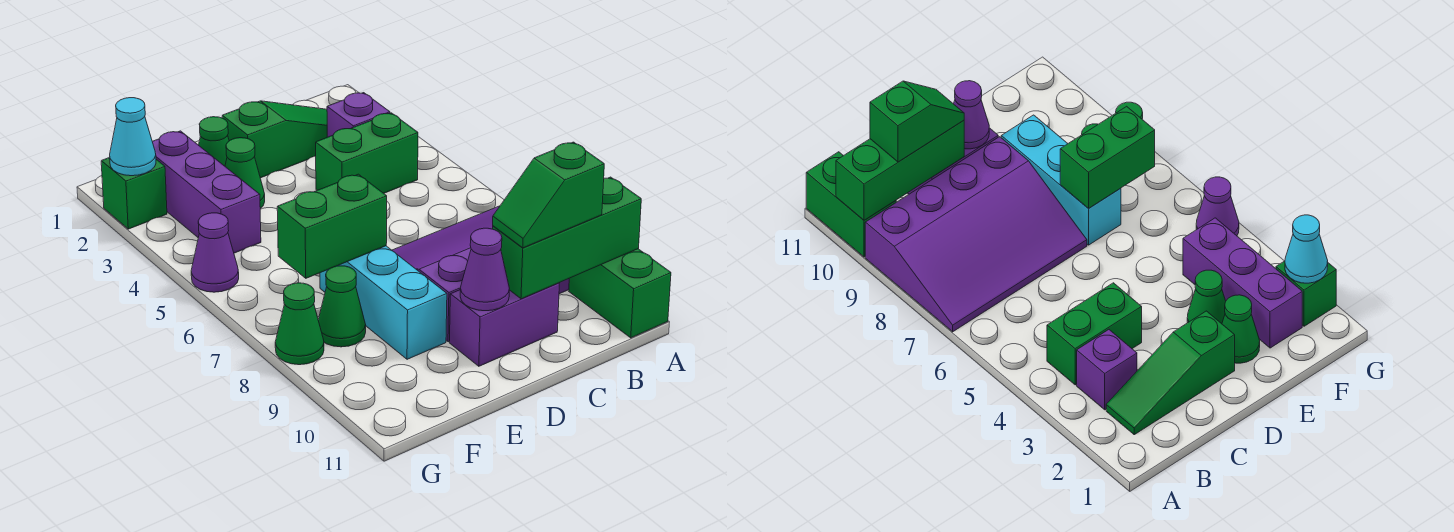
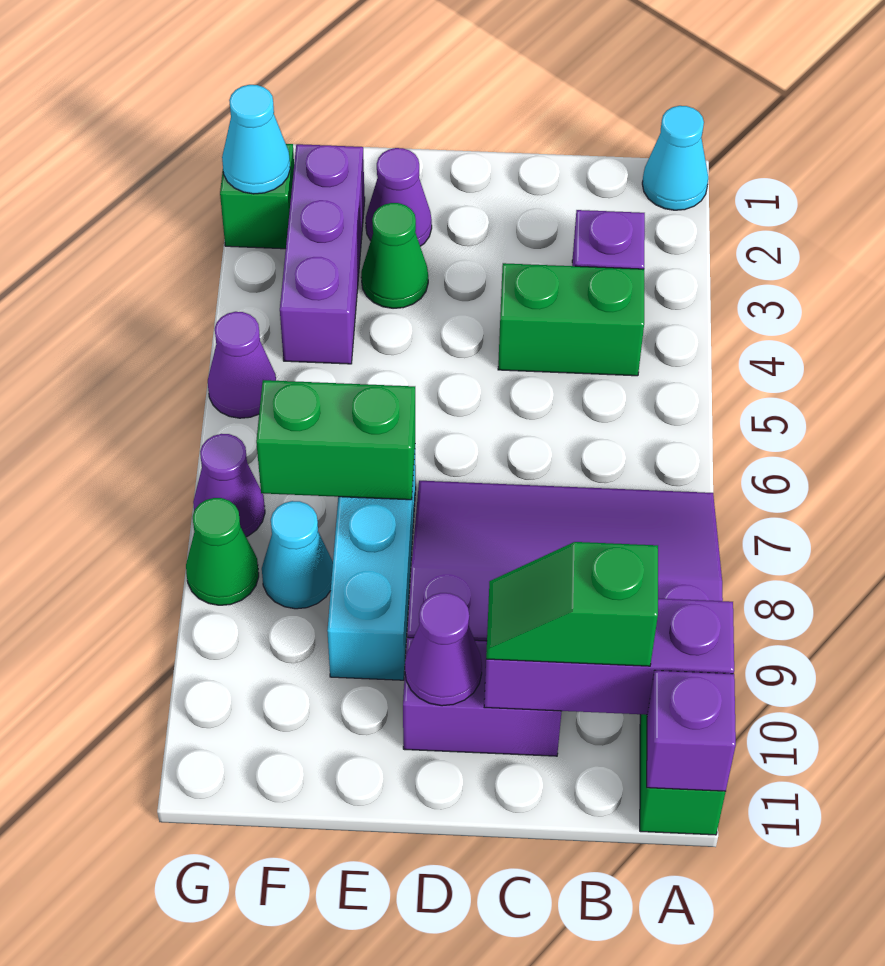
none -> cyan 1x1 cone [642,106,708,210]
green 1x3 brick [493,177,641,299] -> purple 1x3 brick [484,598,734,715]
none -> purple 1x1 brick [647,670,736,791]
green 1x3 slope [222,101,327,178] -> none
green 1x1 cone [199,117,229,166] -> purple 1x1 cone [366,148,432,246]
green 1x1 cone [318,266,366,347] -> cyan 1x1 cone [262,501,333,609]
none -> purple 1x1 cone [193,434,265,537]

